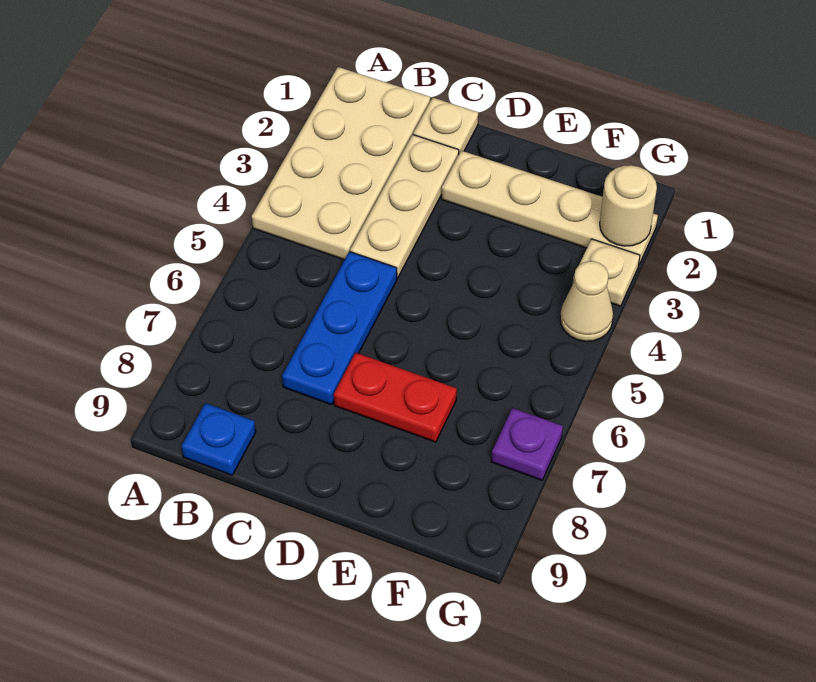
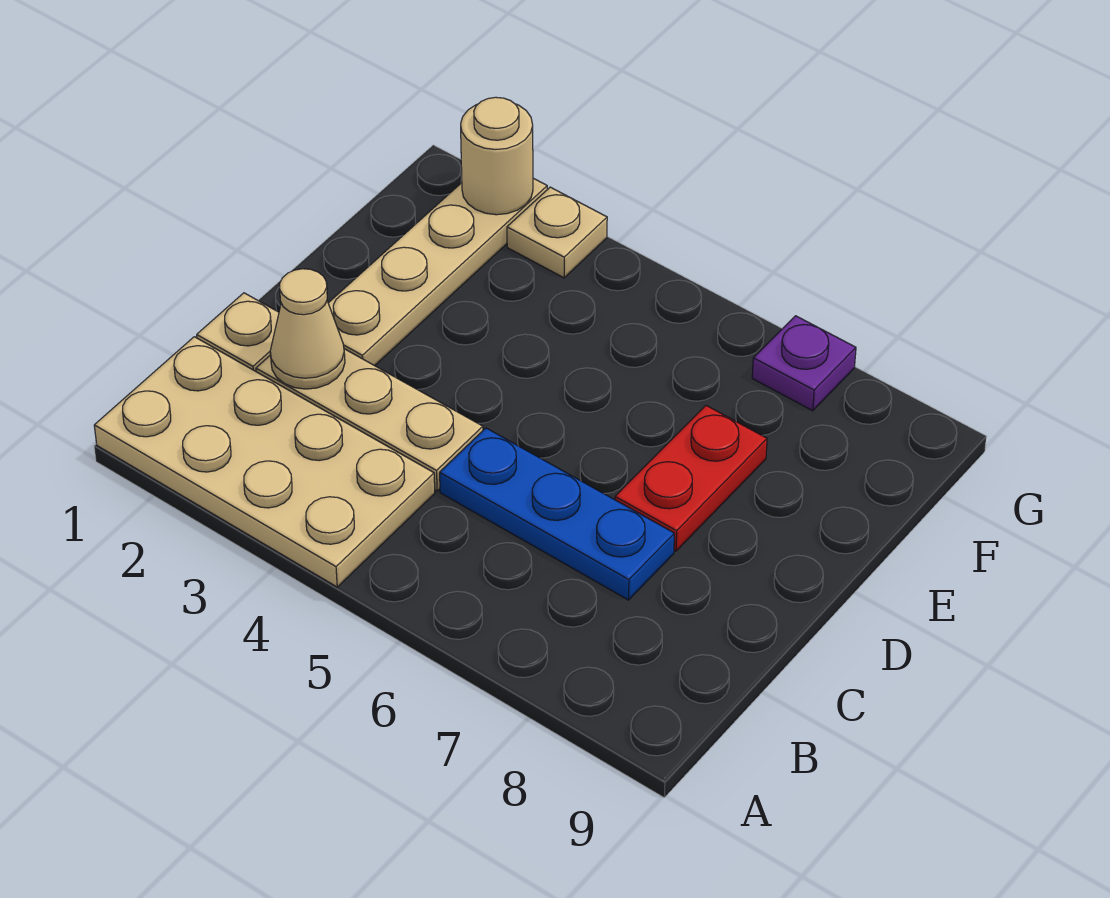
blue 1x1 plate [181,403,256,475] -> none
tan 1x1 cone [560,261,613,341] -> tan 1x1 cone moved to [270,269,345,389]

